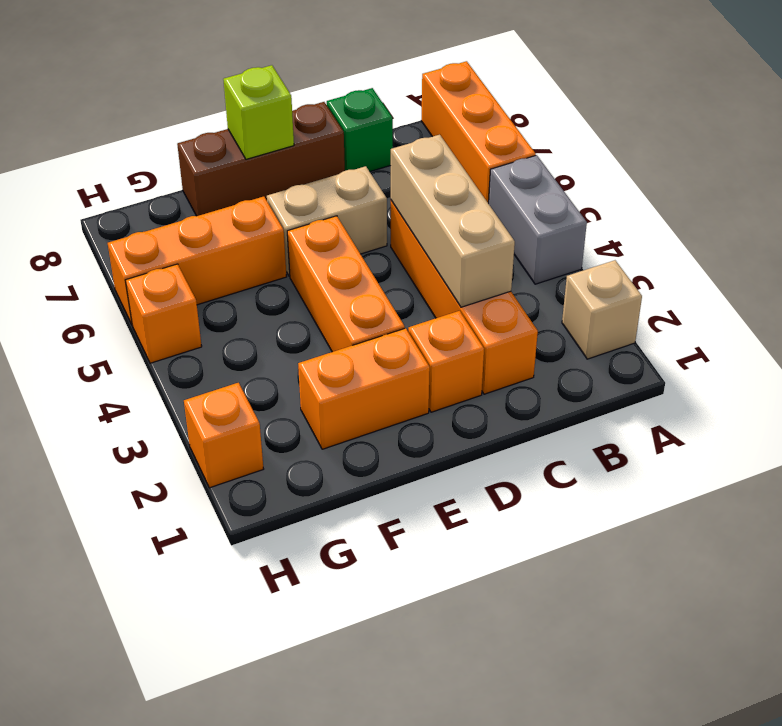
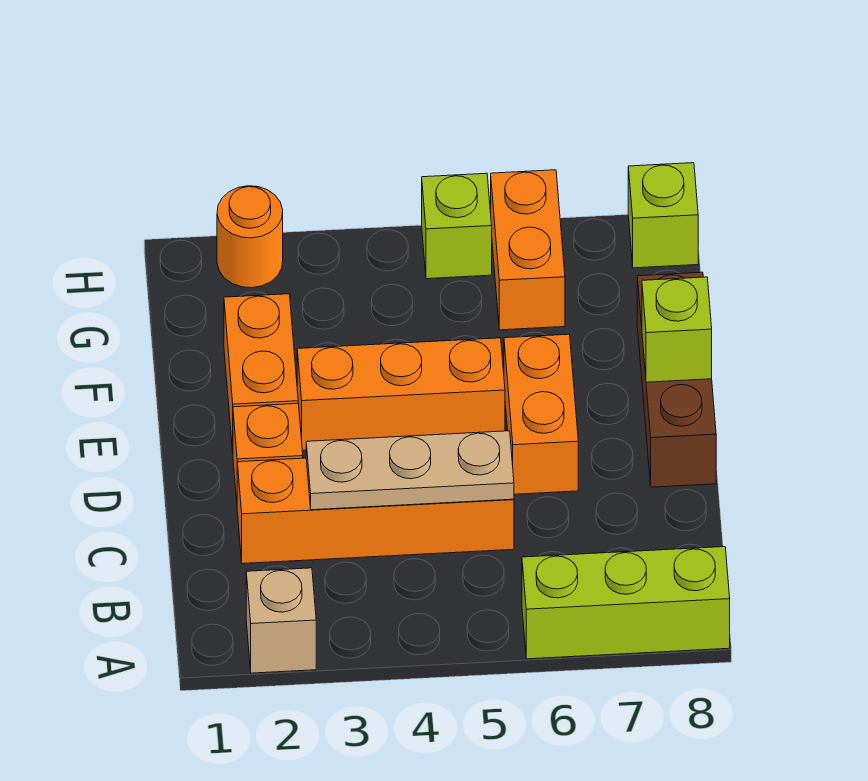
grey 1x2 brick [489,155,587,284] -> none
orange 1x3 brick [421,61,536,204] -> lime 1x3 brick [522,547,730,659]
tan 1x3 brick [391,135,515,307] -> tan 1x3 plate [306,431,514,510]
green 1x1 brick [327,88,393,172] -> none
tan 1x2 brick [267,166,387,276] -> orange 1x2 brick [504,334,578,494]
orange 1x3 brick [108,197,287,324] -> orange 1x2 brick [491,170,565,330]
orange 1x1 brick [184,383,263,488] -> orange 1x1 round brick [217,186,283,288]
orange 1x1 brick [126,264,202,363] -> lime 1x1 brick [422,173,492,279]
none -> lime 1x1 brick [628,163,698,268]

